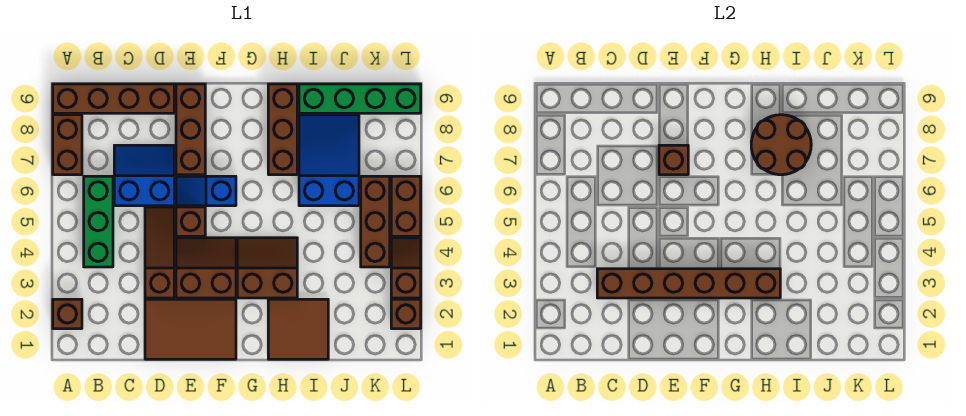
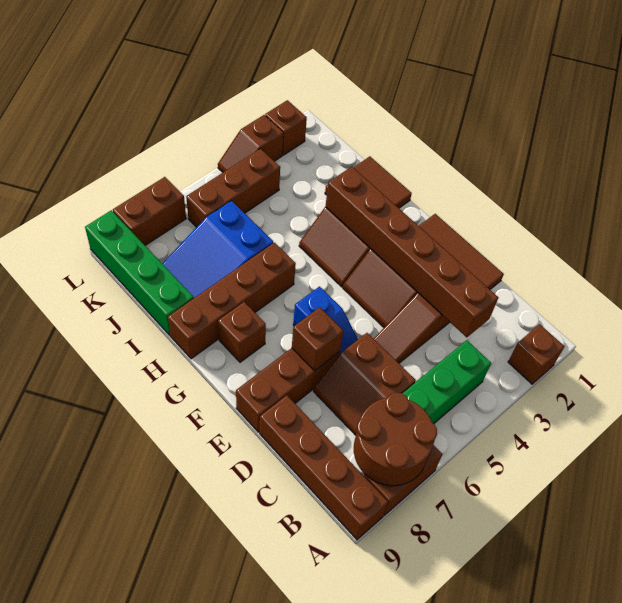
blue 2x2 slope [114,145,174,206] -> brown 2x2 slope [313,333,416,435]
brown 1x1 brick [176,207,205,236] -> brown 1x1 brick moved to [218,302,266,362]
brown 1x3 brick [268,84,297,175] -> brown 1x4 brick [168,243,296,359]
brown 2x2 round brick [751,115,811,175] -> brown 2x2 round brick moved to [354,393,437,486]
brown 1x2 brick [391,176,421,236] -> brown 1x2 brick moved to [113,177,186,245]

